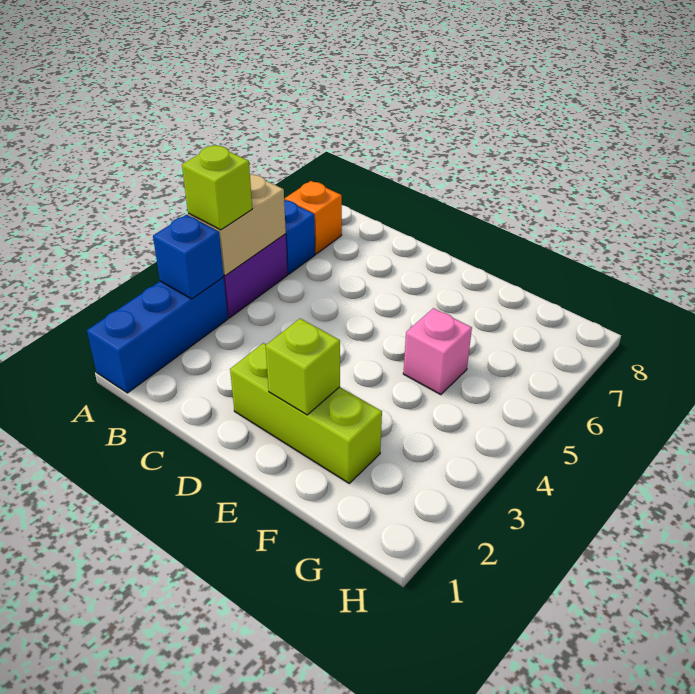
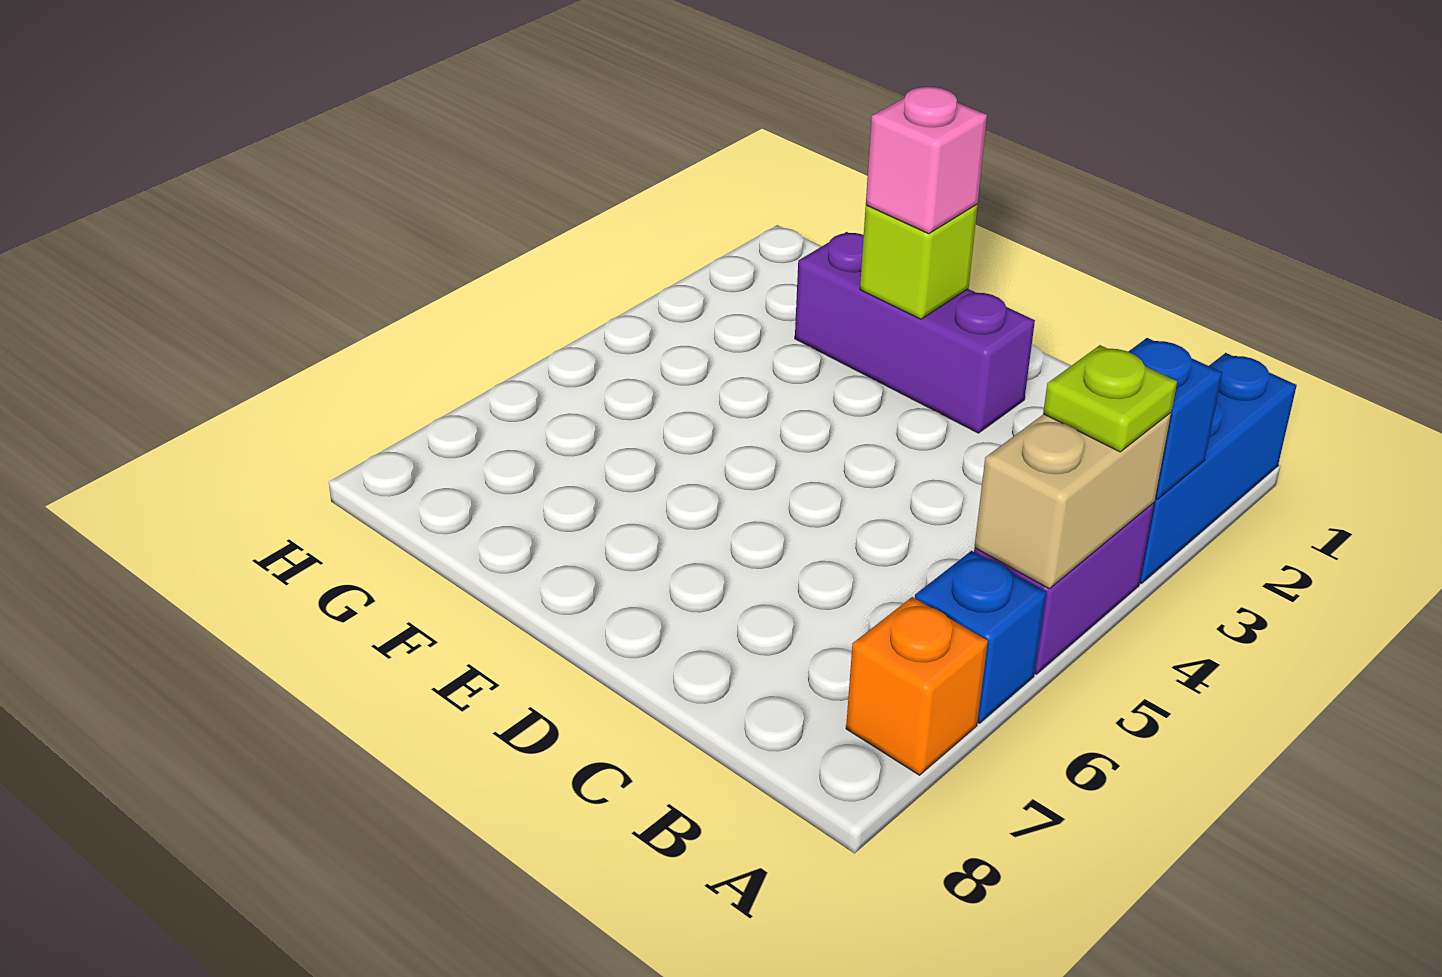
lime 1x1 brick [182,145,252,230] -> lime 1x1 plate [1043,345,1177,452]
lime 1x3 brick [230,343,382,483] -> purple 1x3 brick [795,232,1035,433]
pink 1x1 brick [403,308,472,395] -> pink 1x1 brick moved to [866,87,987,234]

